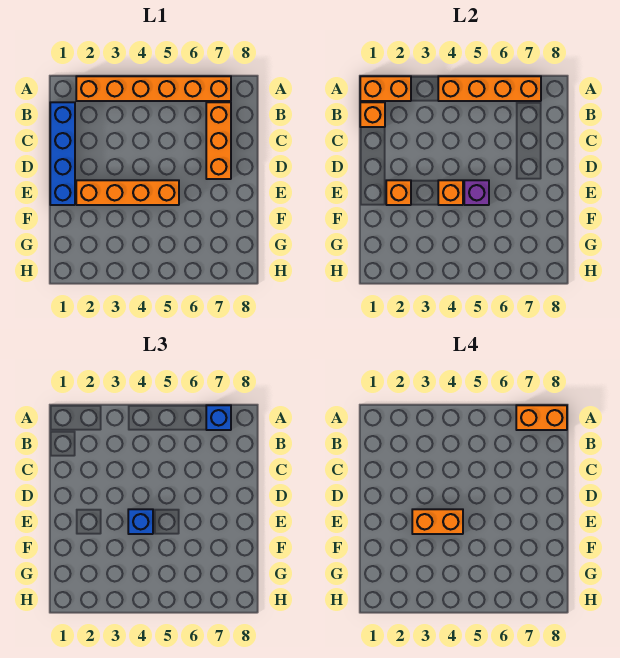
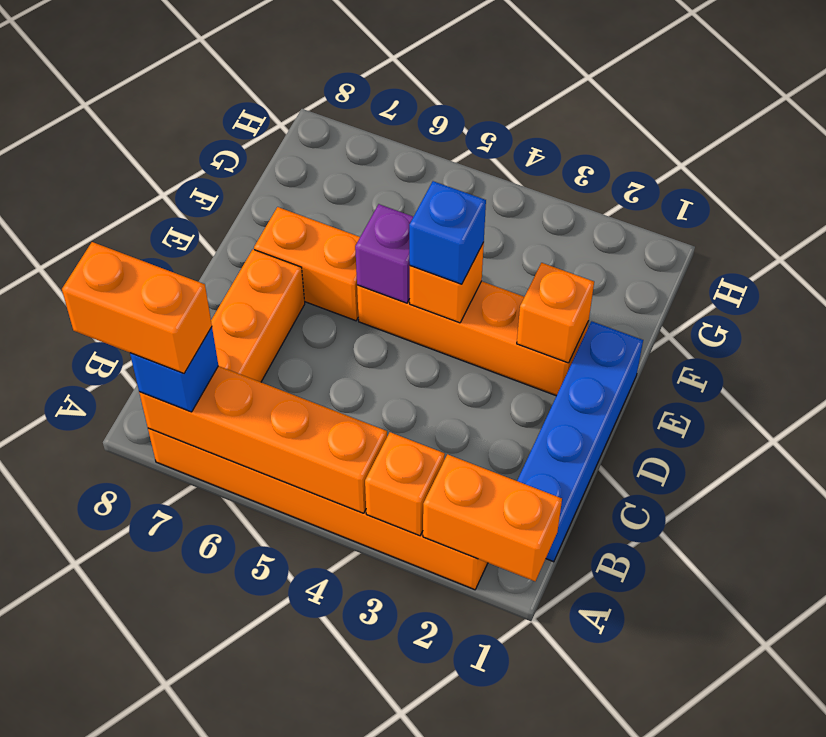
orange 1x1 brick [360,102,385,127] -> orange 1x1 brick moved to [365,432,445,536]
orange 1x2 brick [412,509,463,534] -> orange 1x2 brick moved to [254,207,360,321]

